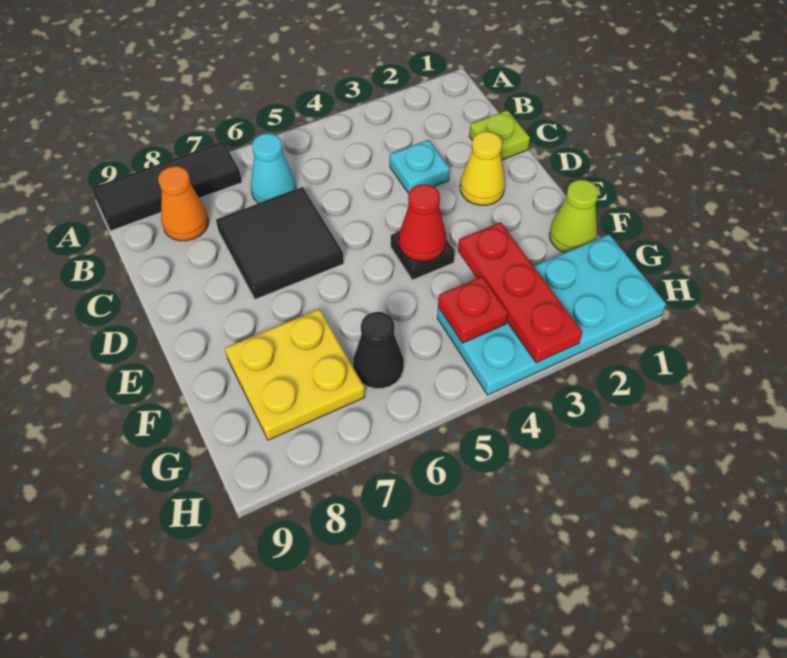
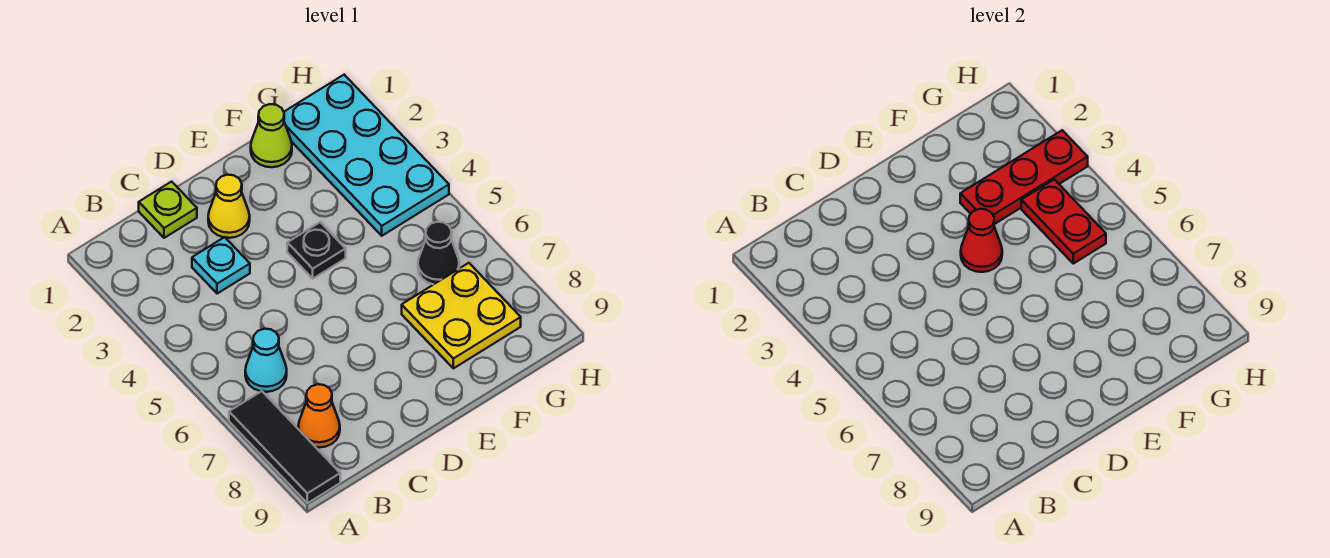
black 2x2 tile [216,187,344,299] -> none
red 1x1 plate [438,276,508,343] -> red 1x2 plate [1021,179,1106,264]

